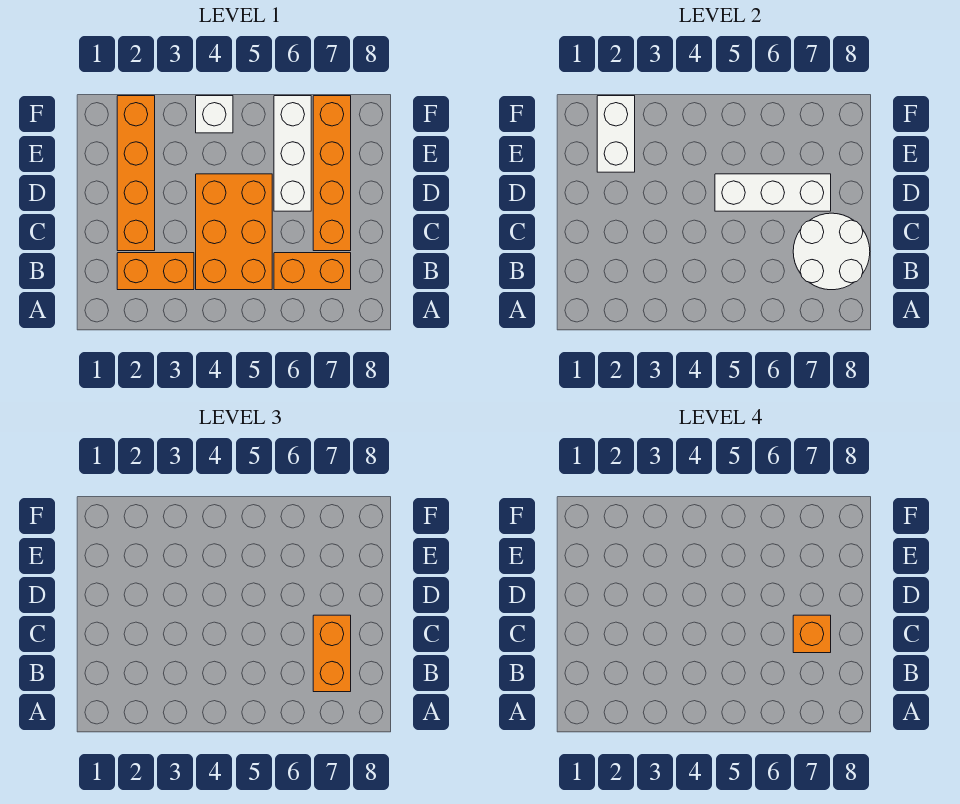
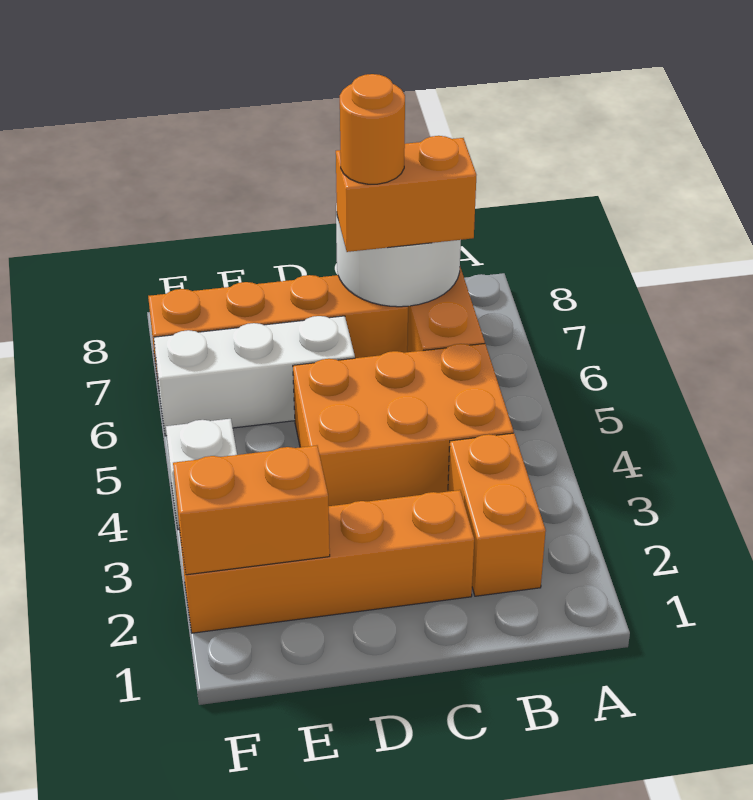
orange 1x1 brick [793,615,831,653] -> orange 1x1 round brick [340,74,405,184]
white 1x3 brick [715,174,831,211] -> none
white 1x2 brick [597,96,635,172] -> orange 1x2 brick [173,445,330,575]

